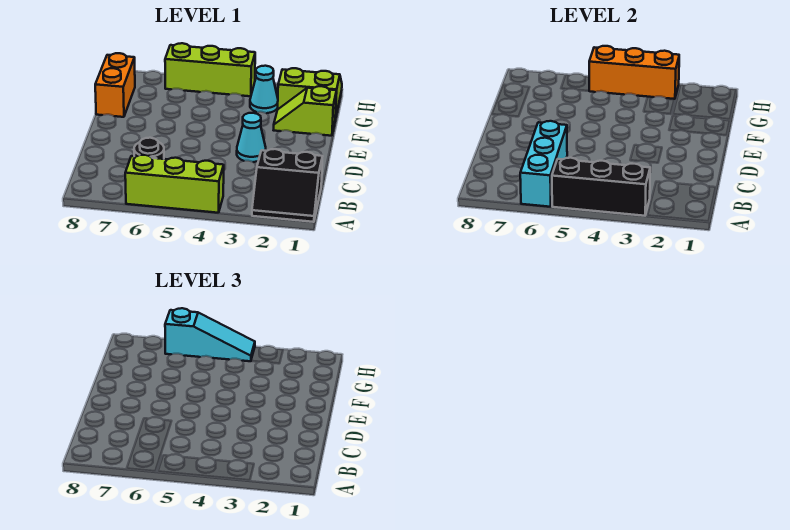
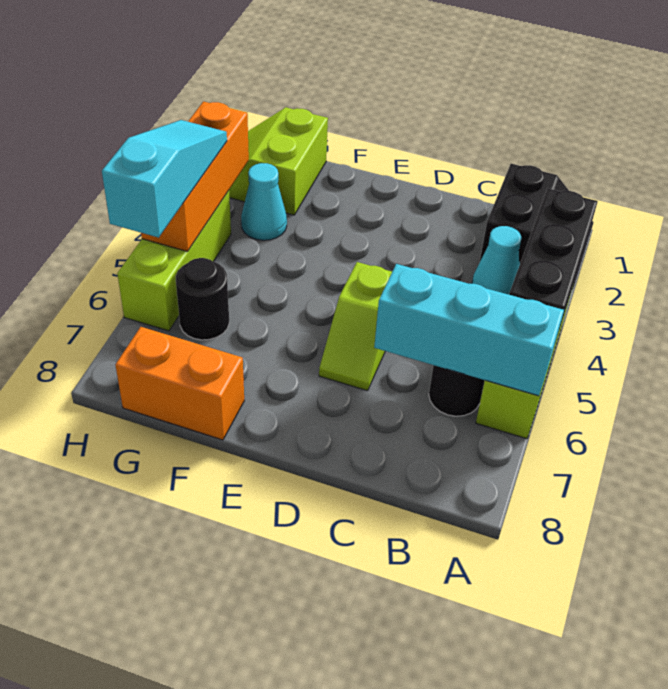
cyan 1x1 cone [237,113,266,162] -> cyan 1x1 cone moved to [472,226,521,295]
lime 1x2 slope [274,86,336,136] -> lime 1x2 slope moved to [319,262,392,391]
none -> black 1x1 round brick [176,258,229,340]

